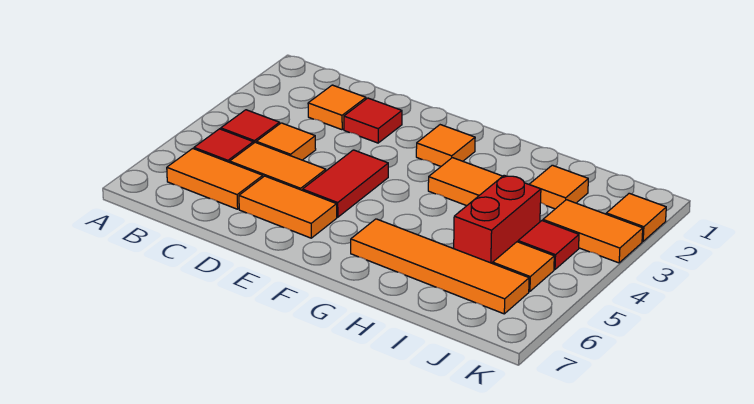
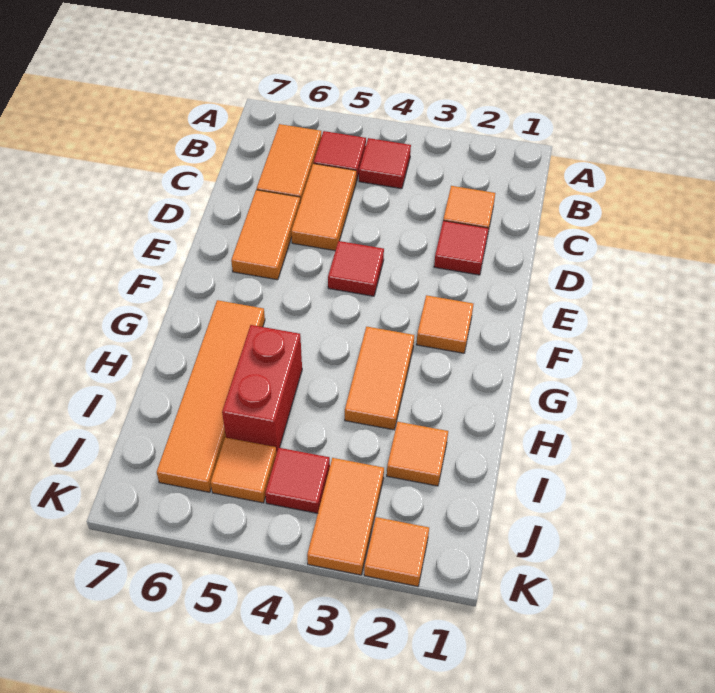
orange 1x1 tile [256,123,316,160] -> none
red 1x2 tile [303,150,388,217] -> red 1x1 tile [328,241,384,296]
red 1x2 brick [454,175,541,263] -> red 1x2 brick turned to [222,325,302,454]

